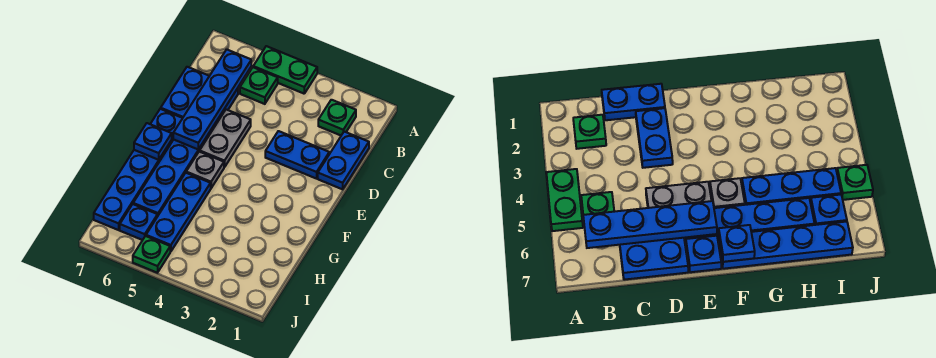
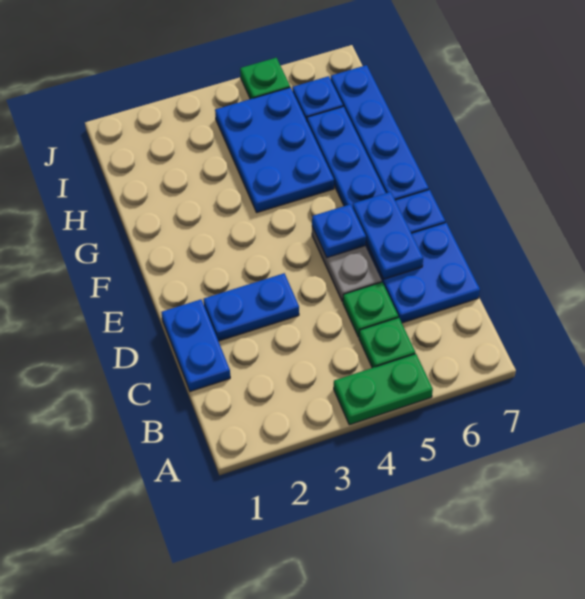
green 1x1 plate [318,100,356,135] -> green 1x1 plate moved to [343,282,398,337]
blue 1x4 plate [173,49,251,149] -> blue 1x2 plate [353,192,423,279]
grey 1x1 plate [186,151,224,188] -> none
blue 1x1 plate [134,123,172,160] -> blue 1x1 plate moved to [312,204,366,258]
blue 1x3 plate [146,173,211,252] -> blue 2x3 plate [215,87,334,212]

